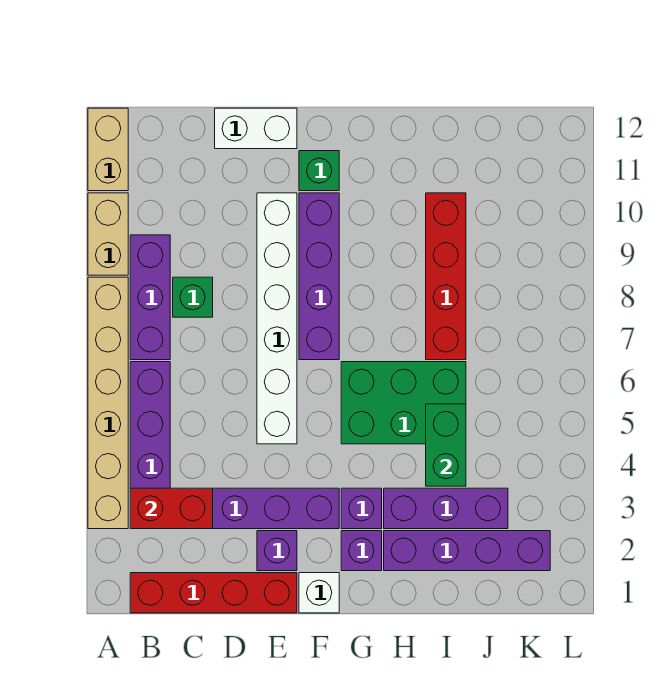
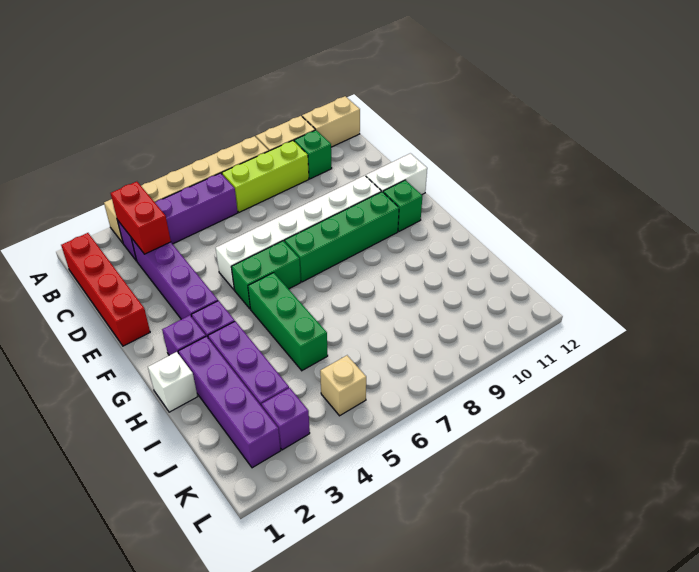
purple 1x3 brick [130,235,170,360] -> lime 1x3 brick [222,141,309,212]
green 1x1 brick [173,277,213,317] -> green 1x1 brick moved to [294,130,332,179]
white 1x2 brick [215,108,297,149] -> white 1x2 brick turned to [366,153,427,195]
purple 1x1 brick [257,531,297,571] -> purple 1x1 brick moved to [262,388,310,450]
white 1x1 brick [299,573,339,613] -> white 1x1 brick moved to [148,352,198,412]
purple 1x4 brick [299,193,339,360] -> green 1x4 brick [284,192,399,282]
green 2x3 brick [341,362,466,444] -> green 1x3 brick [248,273,328,371]
green 1x2 brick [426,404,466,486] -> green 1x2 brick moved to [231,241,301,309]
red 1x4 brick [426,193,466,360] -> none
none -> tan 1x1 brick [320,355,366,416]

